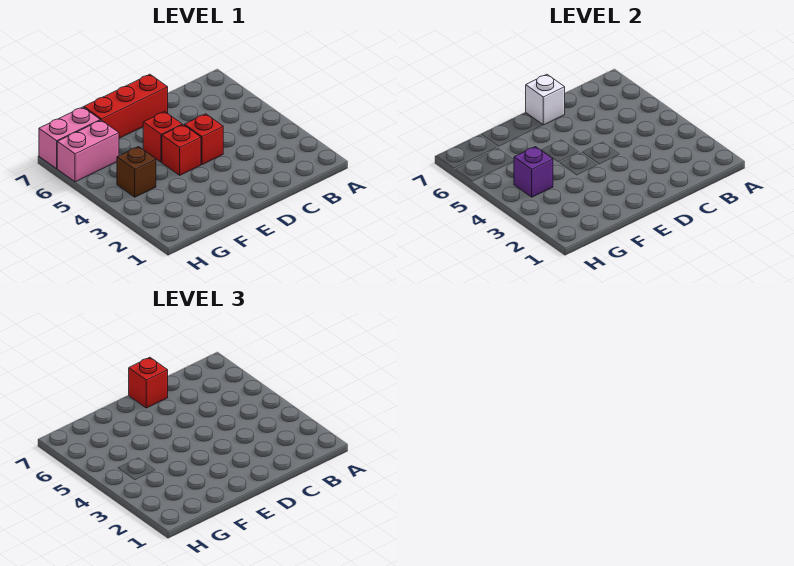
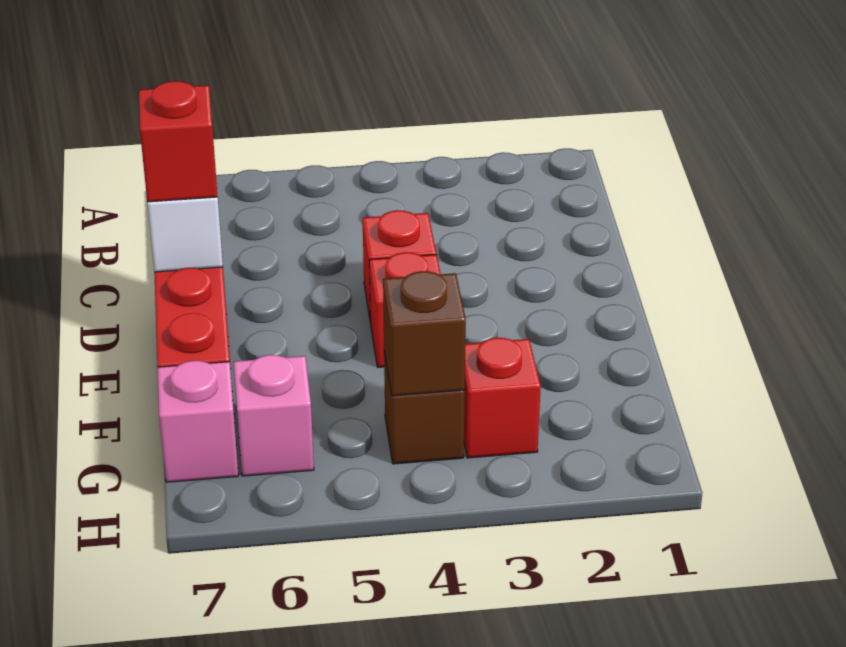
red 1x1 brick [143,112,182,162] -> red 1x1 brick moved to [464,338,541,458]
purple 1x1 brick [514,147,553,197] -> brown 1x1 brick [383,271,466,396]
pink 1x2 brick [57,120,119,182] -> pink 1x1 brick [234,355,314,476]
pink 1x2 brick [39,107,100,169] -> pink 1x1 brick [157,361,238,482]

